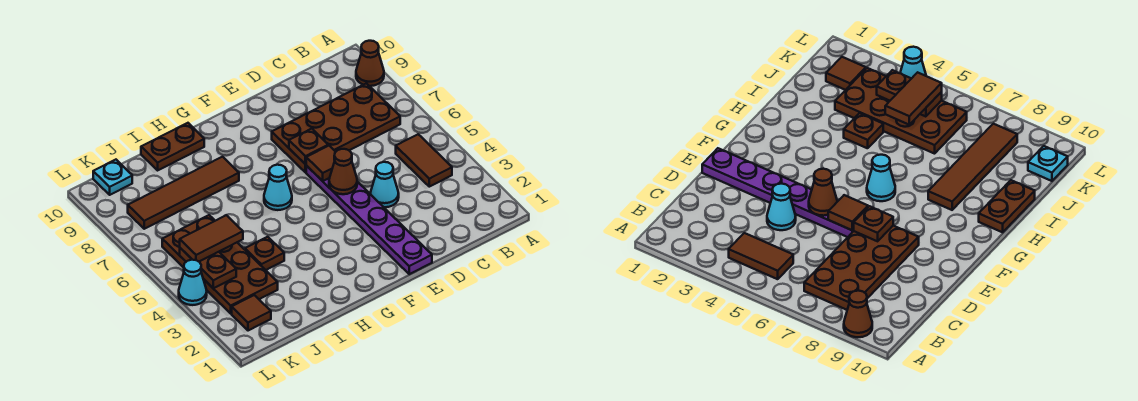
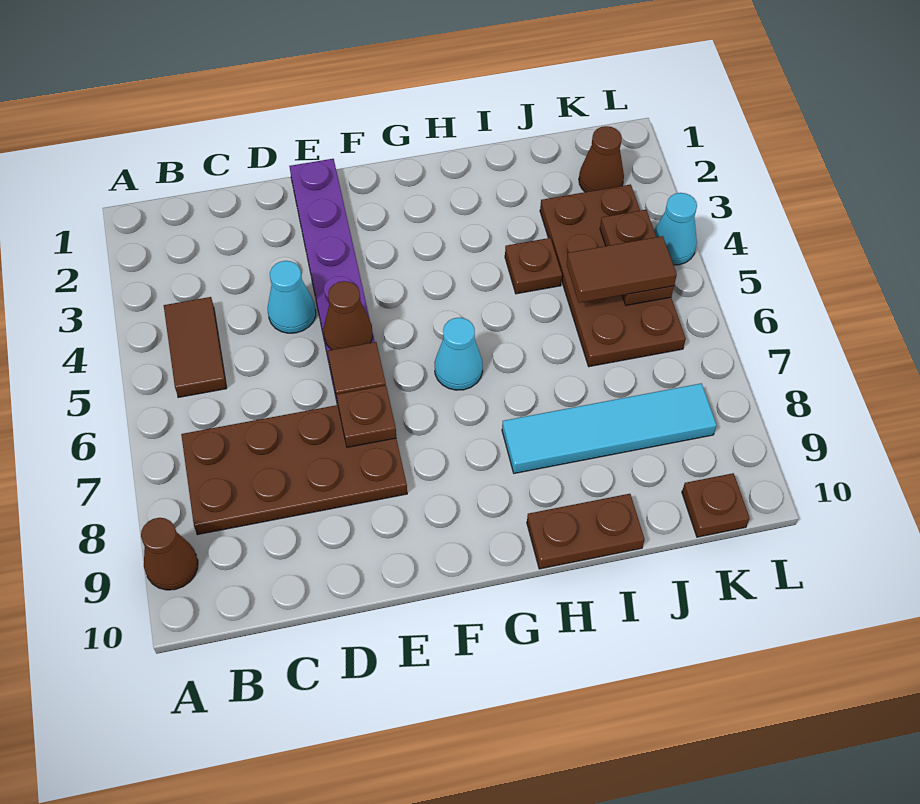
brown 1x4 tile [128,157,239,229] -> cyan 1x4 tile [502,383,717,473]
brown 1x1 tile [232,295,271,331] -> brown 1x1 cone [579,126,624,192]
cyan 1x1 plate [93,160,132,195] -> brown 1x1 plate [682,473,750,537]

